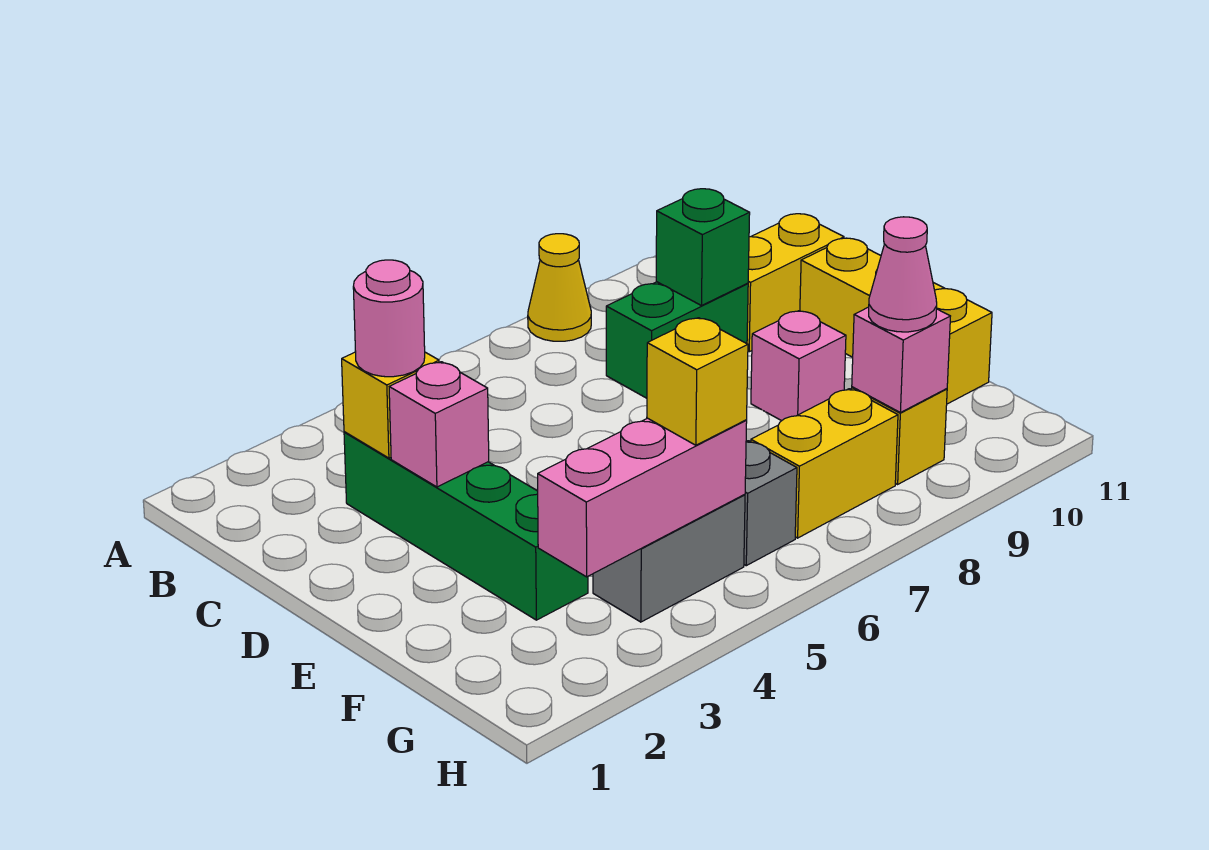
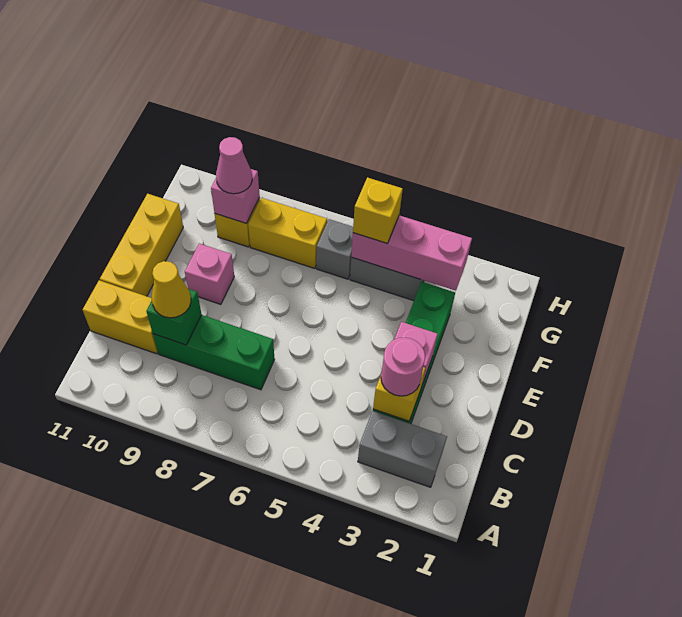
yellow 1x1 cone [528,234,591,341] -> yellow 1x1 cone moved to [152,261,191,318]
none -> grey 1x2 brick [358,411,447,487]
green 1x2 brick [606,282,748,398] -> green 1x3 brick [153,315,275,390]

